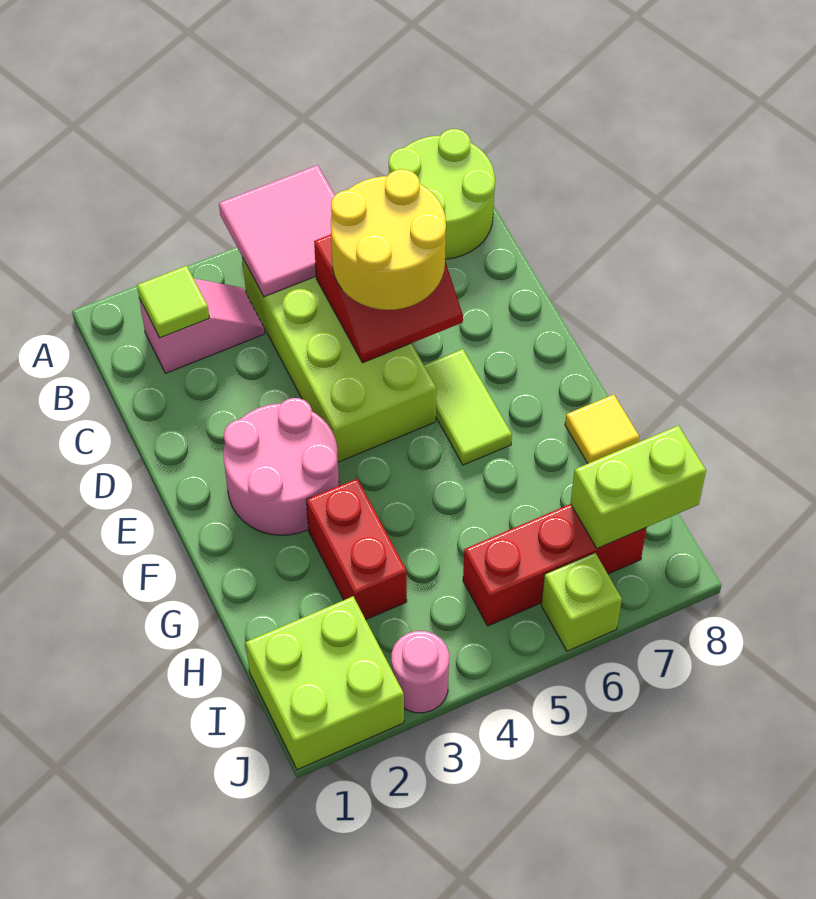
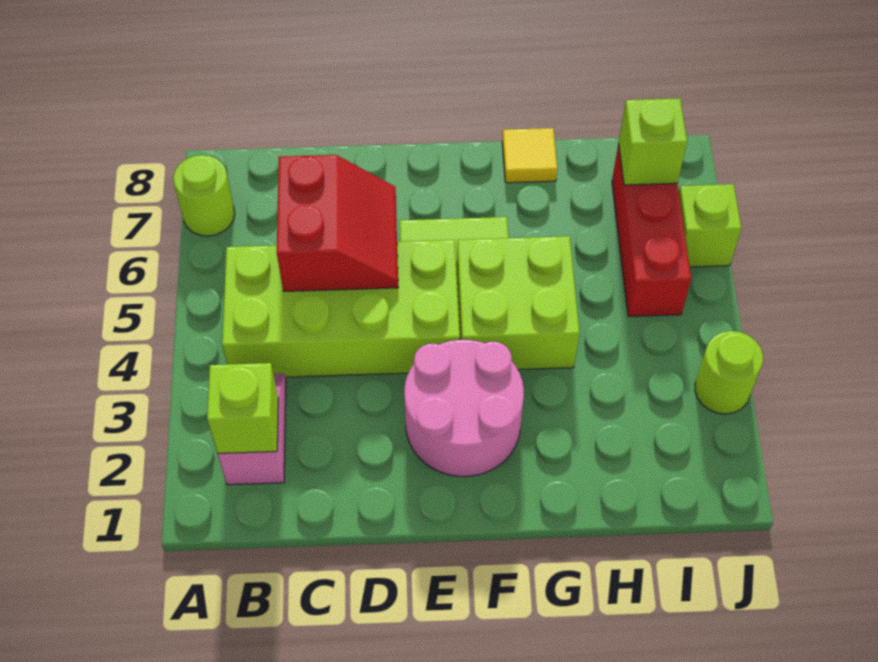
pink 2x2 tile [219,165,335,297] -> none
lime 2x2 round brick [388,129,495,259] -> lime 1x1 round brick [173,155,235,236]
lime 1x1 tile [137,266,209,338] -> lime 1x1 brick [207,363,278,454]
yellow 2x2 round brick [331,169,446,310] -> none
red 1x2 brick [306,479,407,620] -> none
lime 2x2 brick [245,597,404,770] -> lime 2x2 brick moved to [457,236,579,370]
lime 1x2 brick [571,426,706,548] -> lime 1x1 brick [619,98,687,185]
pink 1x1 round brick [391,631,449,713] -> lime 1x1 round brick [695,331,763,414]

